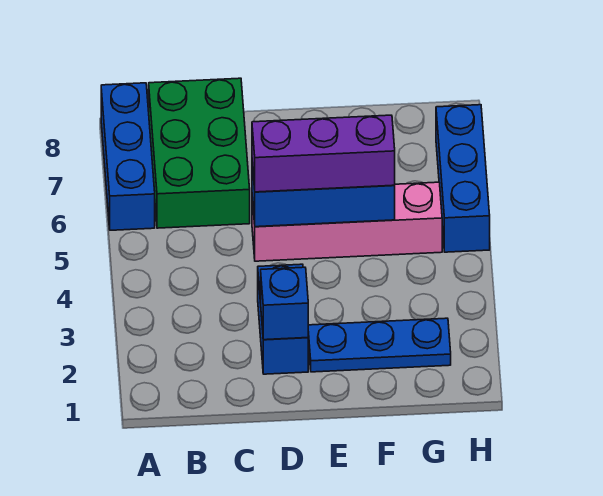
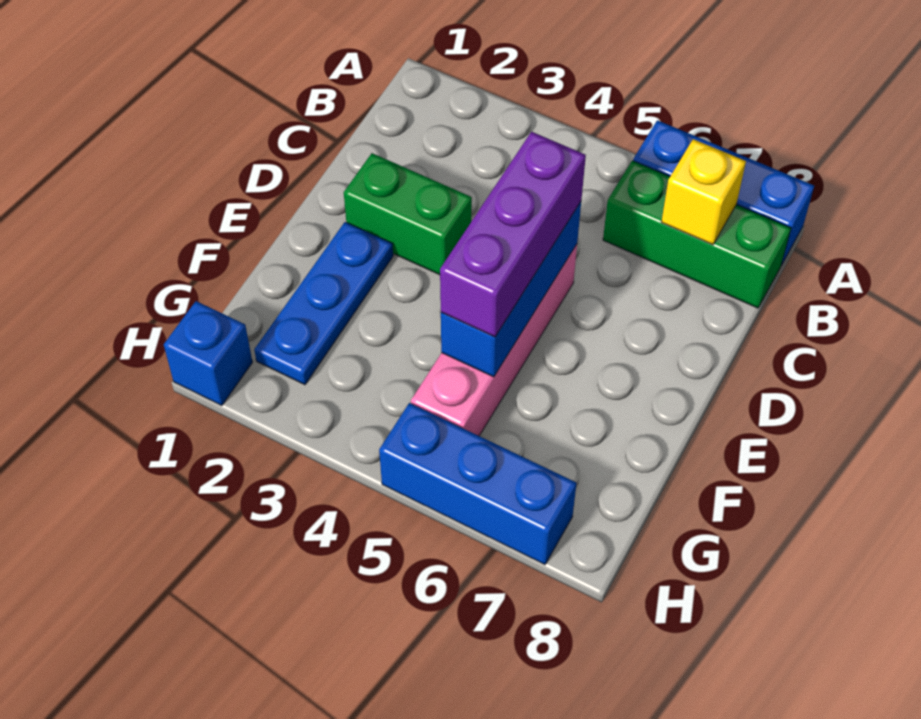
green 2x3 brick [149,78,250,228] -> green 1x3 brick [603,161,791,308]
none -> yellow 1x1 brick [661,139,746,245]
blue 1x2 brick [258,264,308,374] -> green 1x2 brick [344,153,472,275]
blue 1x1 brick [261,267,308,340] -> blue 1x1 brick moved to [164,301,252,406]

